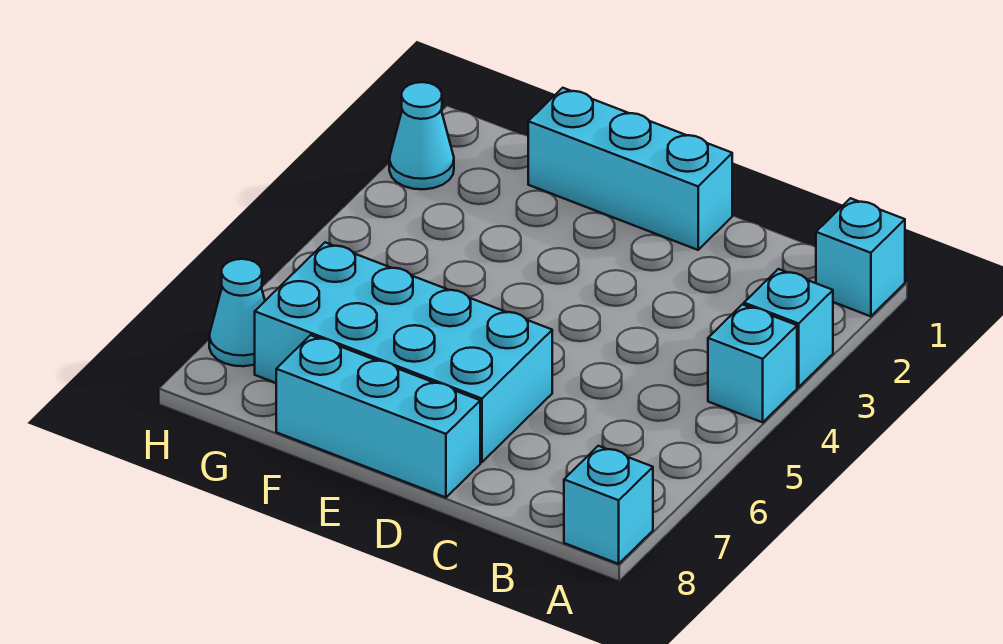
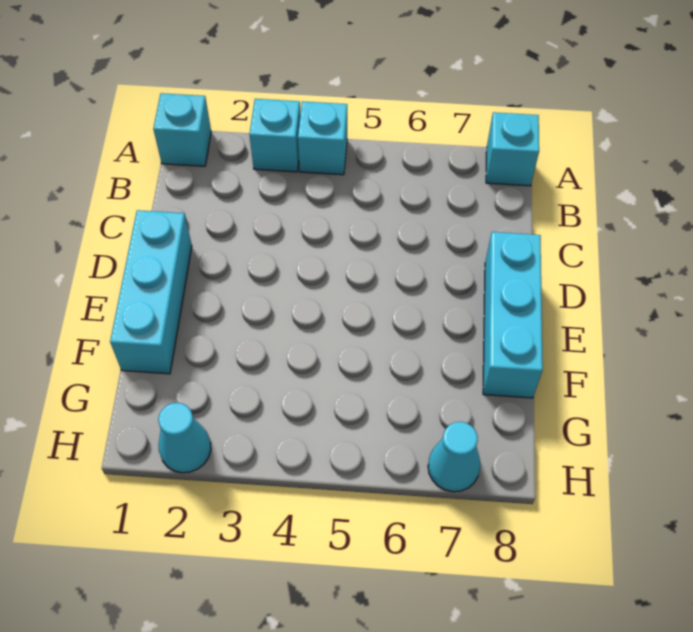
cyan 2x4 brick [255,242,552,462] -> none

